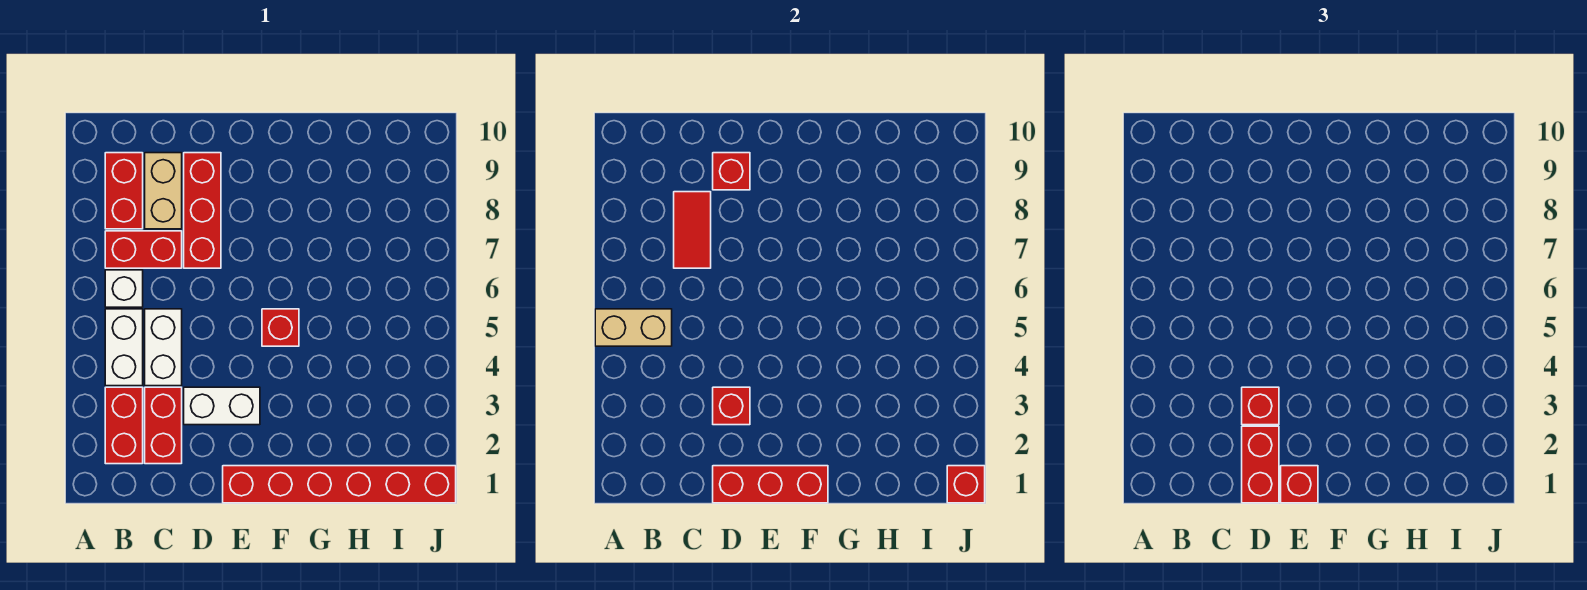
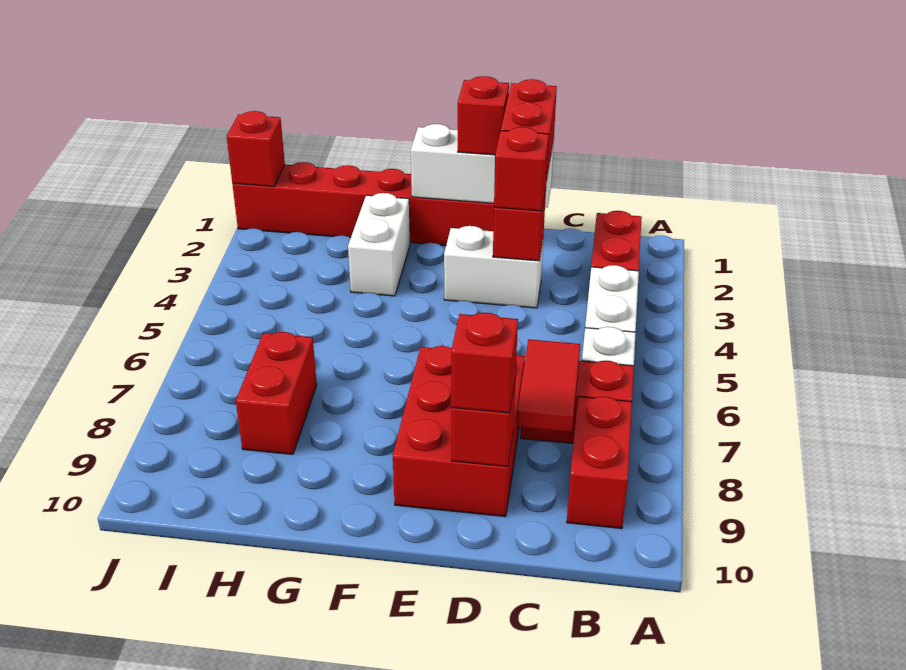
tan 1x2 brick [595,309,672,346] -> none
red 1x2 brick [145,387,182,464] -> red 1x2 brick moved to [236,332,317,454]
white 1x2 brick [145,309,182,386] -> white 1x2 brick moved to [348,193,410,296]
tan 1x2 brick [145,153,182,229] -> none
red 1x3 brick [713,466,828,503] -> white 1x3 brick [411,124,554,207]
red 1x3 brick [184,153,221,268] -> red 2x3 brick [393,346,525,517]
red 1x1 brick [262,309,299,346] -> red 1x1 brick moved to [451,313,518,413]

